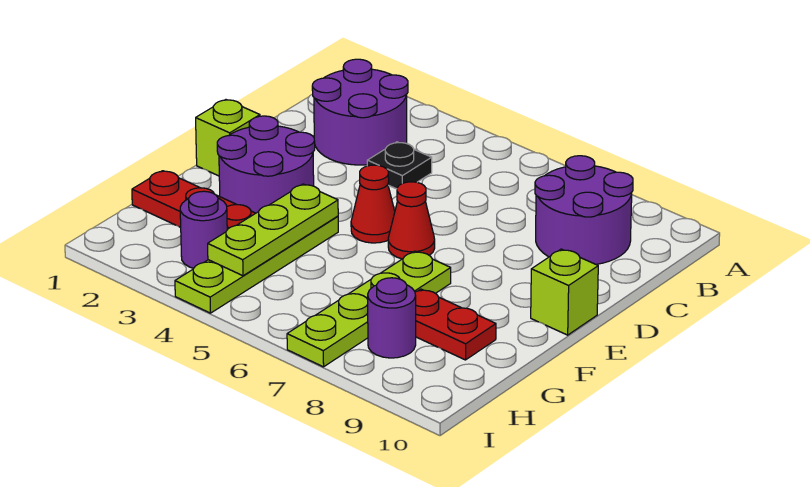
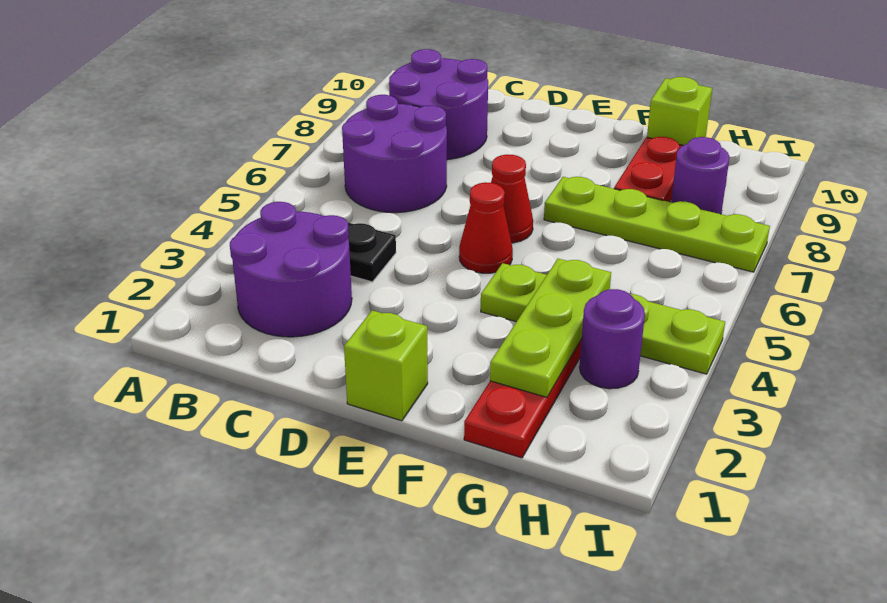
purple 2x2 round brick [217,116,315,213] -> purple 2x2 round brick moved to [342,95,447,213]
lime 1x1 brick [531,249,598,335] -> lime 1x1 brick moved to [647,77,712,145]
lime 1x3 plate [208,184,338,276] -> lime 1x3 plate turned to [490,259,611,397]

